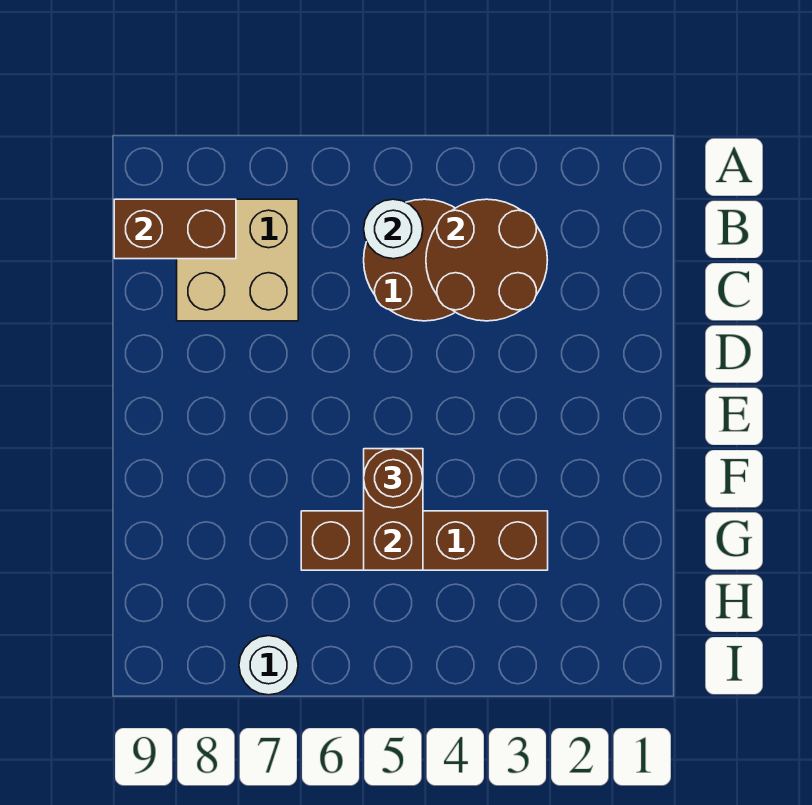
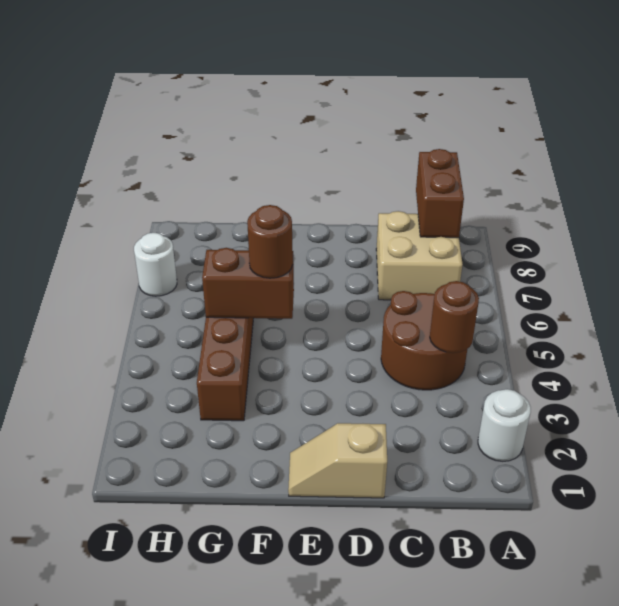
brown 2x2 round brick [426,199,547,321] -> brown 1x1 round brick [430,281,479,353]
white 1x1 round brick [364,199,423,259] -> white 1x1 round brick moved to [478,389,531,461]
none -> tan 1x2 slope [288,423,387,498]

